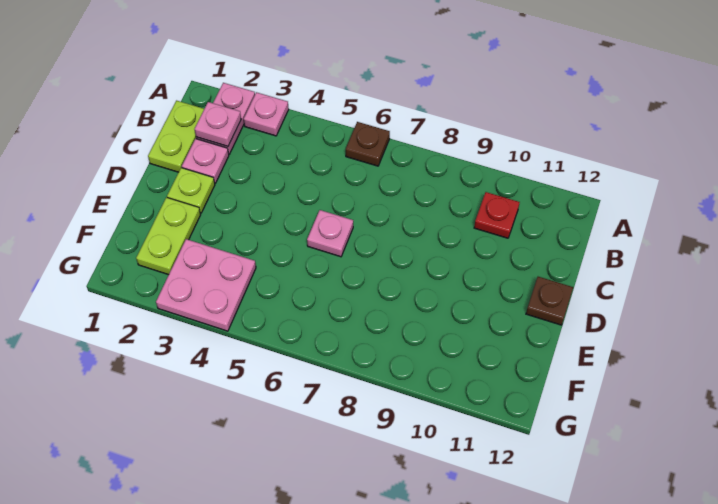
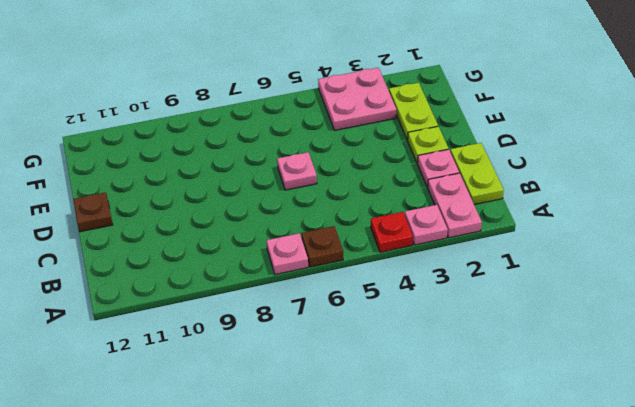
pink 1x1 plate [195,102,241,146] -> pink 1x1 plate moved to [266,233,308,275]
red 1x1 plate [474,192,520,238] -> red 1x1 plate moved to [371,212,413,252]

